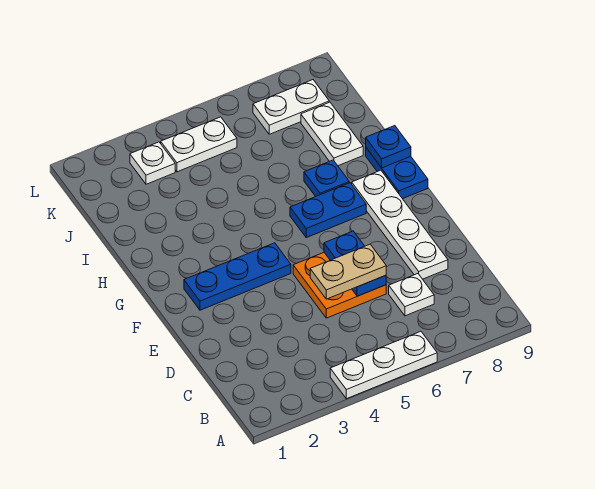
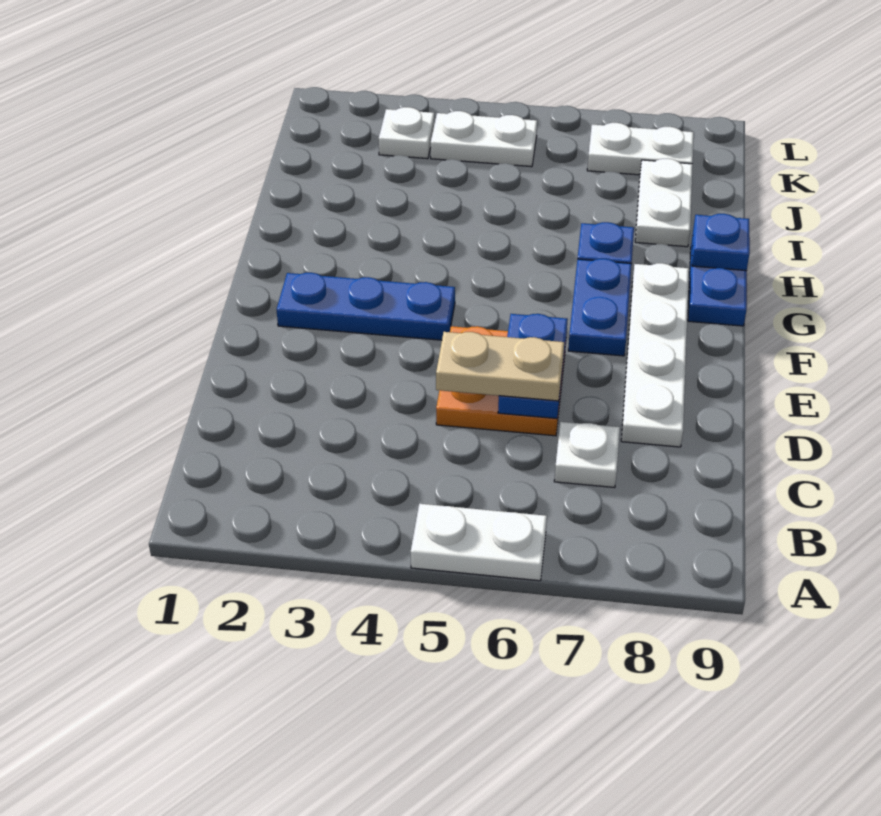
white 1x3 plate [330,331,437,399] -> white 1x2 plate [411,504,547,581]
blue 1x2 plate [290,183,366,238] -> blue 1x2 plate turned to [568,259,632,356]

